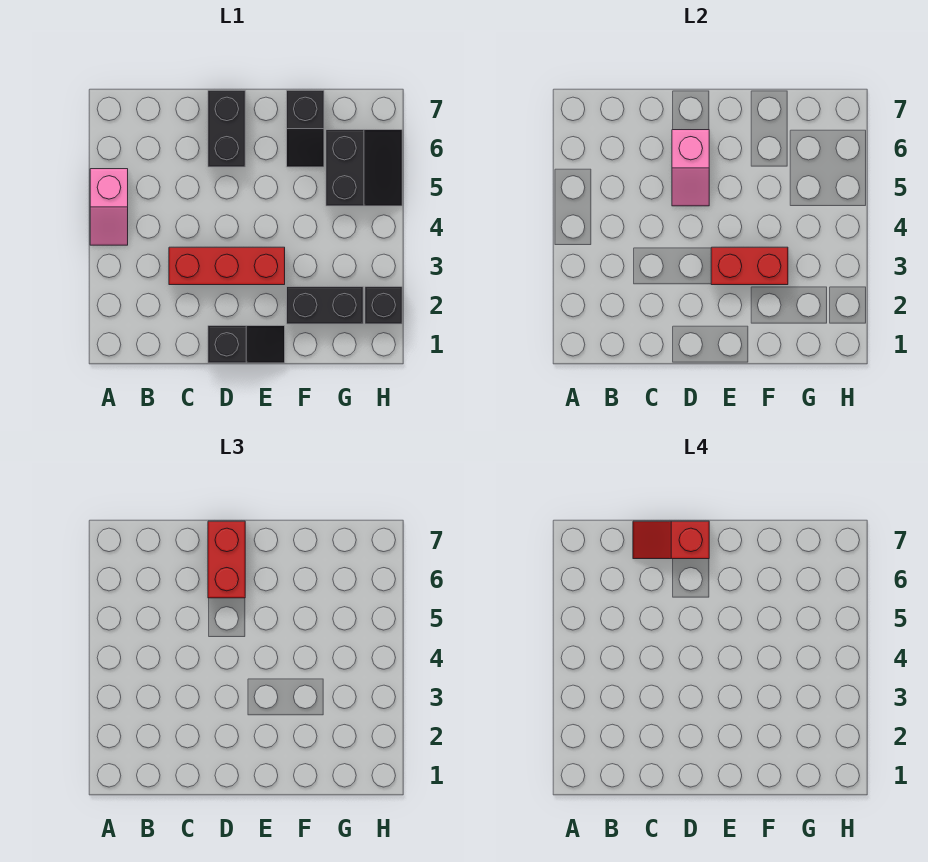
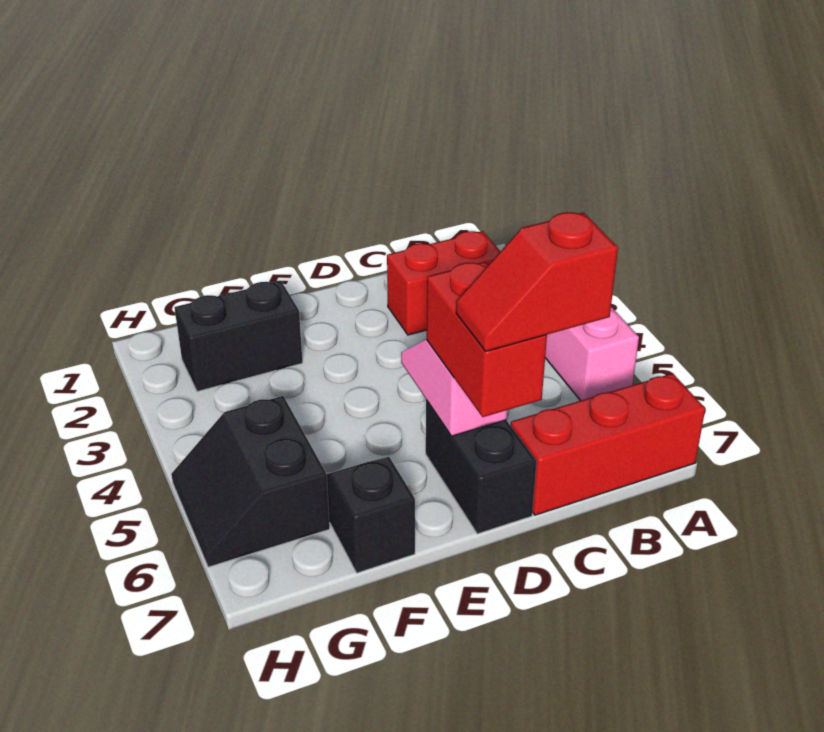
red 1x3 brick [169,247,285,285] -> red 1x3 brick moved to [511,373,705,515]
red 1x2 slope [633,521,709,559] -> red 1x2 slope turned to [456,212,618,351]
black 1x2 slope [208,326,285,363] -> none
red 1x2 brick [711,247,788,285] -> red 1x2 brick moved to [387,231,500,335]
black 1x1 brick [365,287,402,324] -> none

